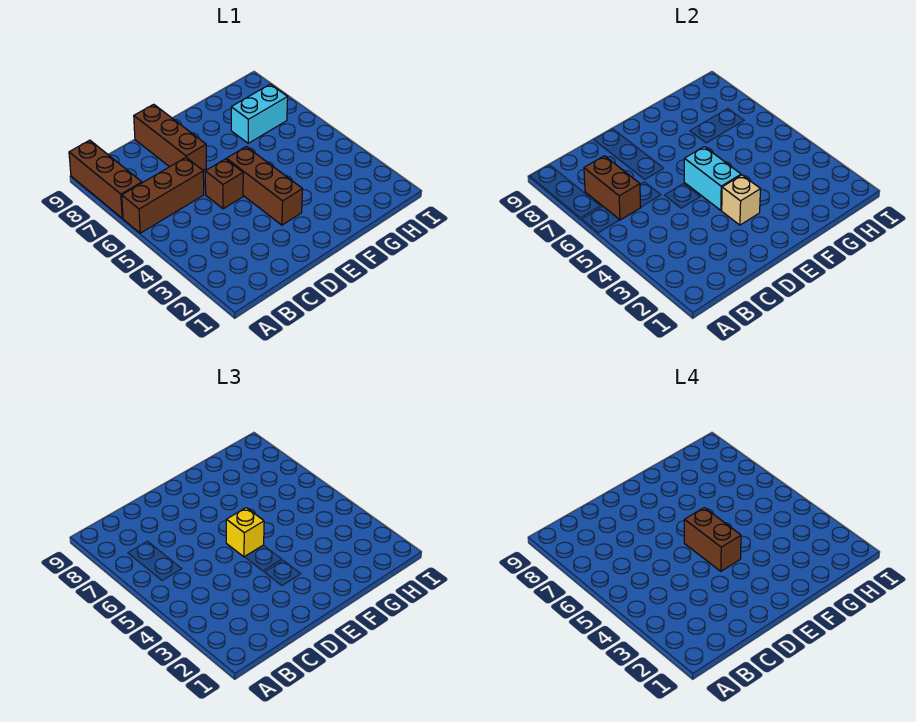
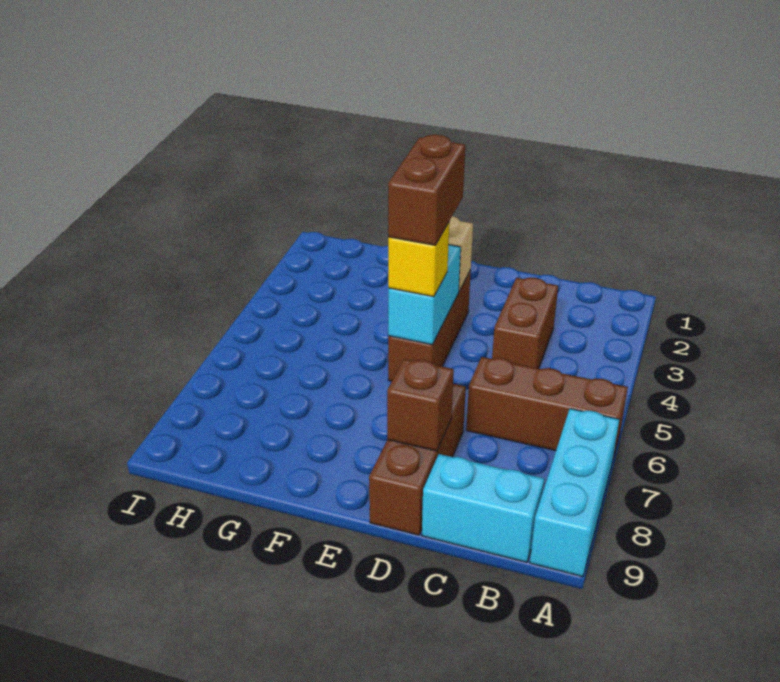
brown 1x3 brick [69,140,142,218] -> cyan 1x3 brick [530,409,620,577]
brown 1x2 brick [584,156,641,220] -> brown 1x2 brick moved to [492,278,558,369]
brown 1x1 brick [205,159,243,209] -> brown 1x1 brick moved to [387,359,454,451]
cyan 1x2 brick [231,84,288,143] -> cyan 1x2 brick moved to [422,454,544,562]

